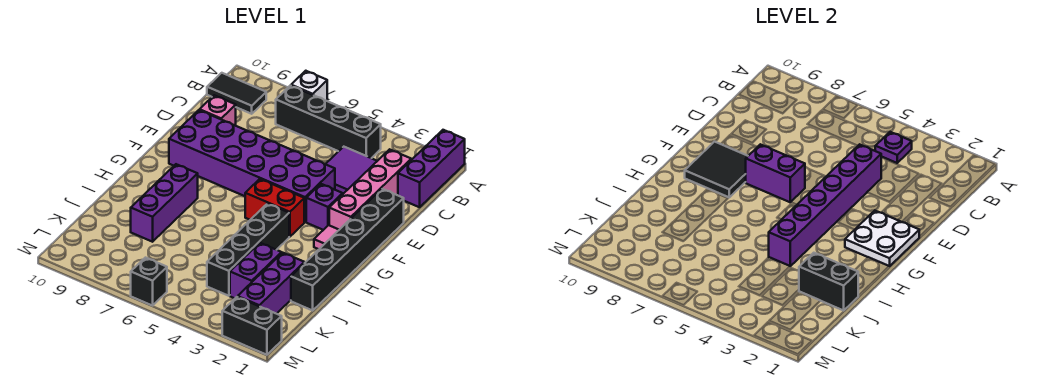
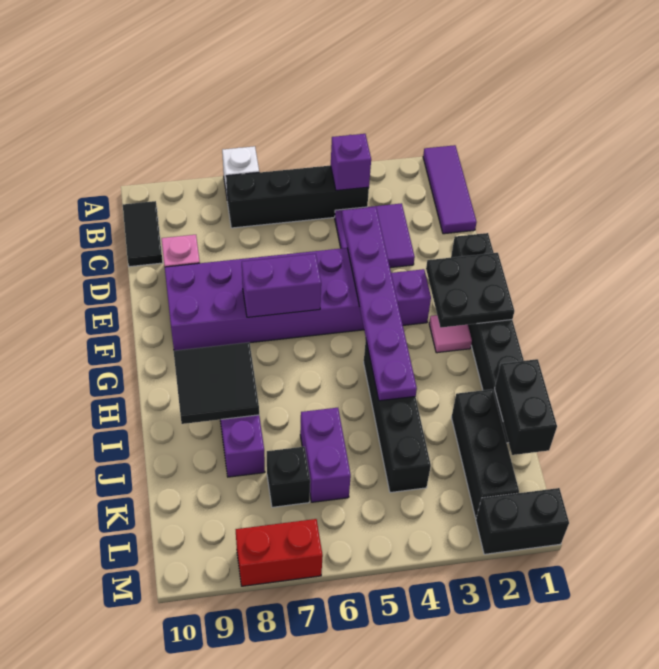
purple 1x3 brick [398,130,465,207] -> purple 1x3 tile [423,145,477,234]
purple 1x1 plate [875,132,912,163] -> purple 1x1 brick [331,134,371,191]
black 1x2 tile [207,73,266,114] -> black 1x2 tile turned to [123,201,163,267]
pink 1x4 brick [329,149,411,230] -> none
purple 1x6 brick [769,144,881,266] -> purple 1x6 plate [342,207,417,401]
white 2x2 plate [845,211,919,266] -> black 2x2 plate [426,253,514,328]
black 2x2 tile [685,141,748,197] -> black 2x2 tile moved to [174,342,259,424]
red 1x2 brick [245,179,304,237] -> red 1x2 brick moved to [236,519,323,586]
black 1x2 brick [799,253,858,310] -> black 1x2 brick turned to [495,359,557,455]
purple 1x3 brick [238,253,304,314] -> black 1x3 brick [451,389,519,518]
purple 1x2 brick [230,243,282,298] -> purple 1x2 brick moved to [300,408,351,502]
black 1x1 brick [131,258,167,306] -> black 1x1 brick moved to [267,447,310,507]

